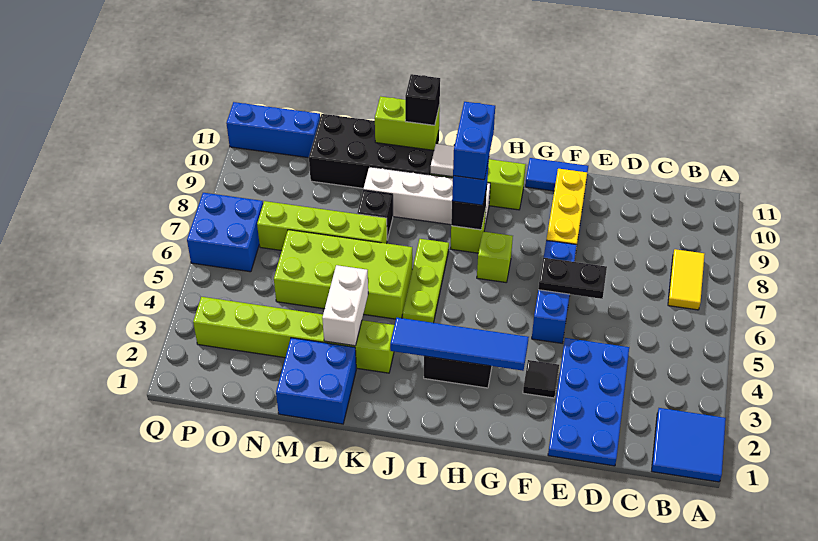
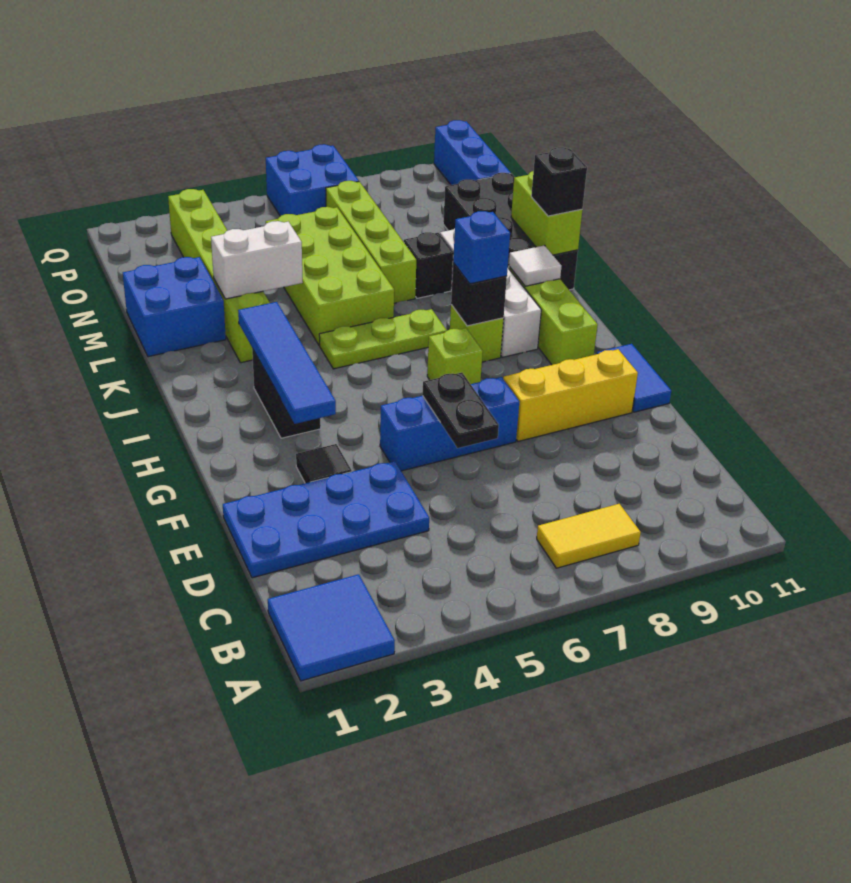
blue 1x2 brick [453,102,495,180] -> none

